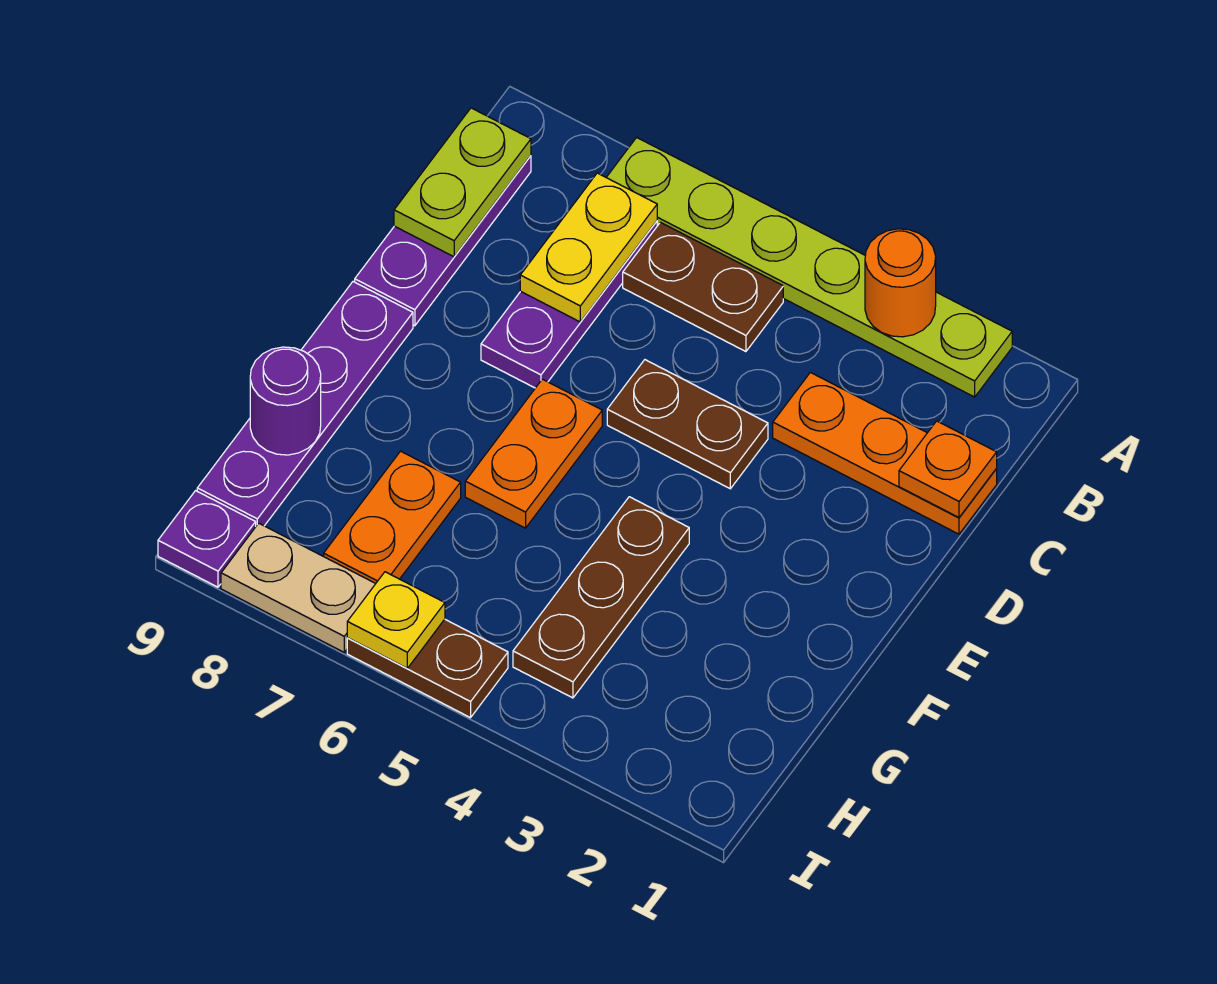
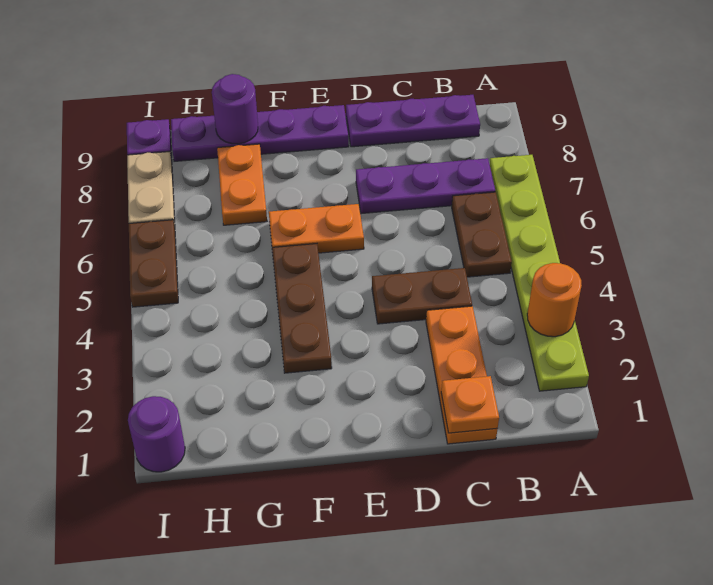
yellow 1x2 plate [520,173,657,322] -> none
lime 1x2 plate [394,108,531,257] -> none
brown 1x2 plate [607,360,768,489] -> brown 1x2 plate turned to [372,268,472,324]
brown 1x3 plate [513,497,689,698] -> brown 1x3 plate turned to [272,244,332,373]
orange 1x2 plate [324,451,461,583] -> orange 1x2 plate turned to [217,144,267,225]
none -> purple 1x1 round brick [128,396,185,472]
yellow 1x1 plate [347,572,445,668] -> none

